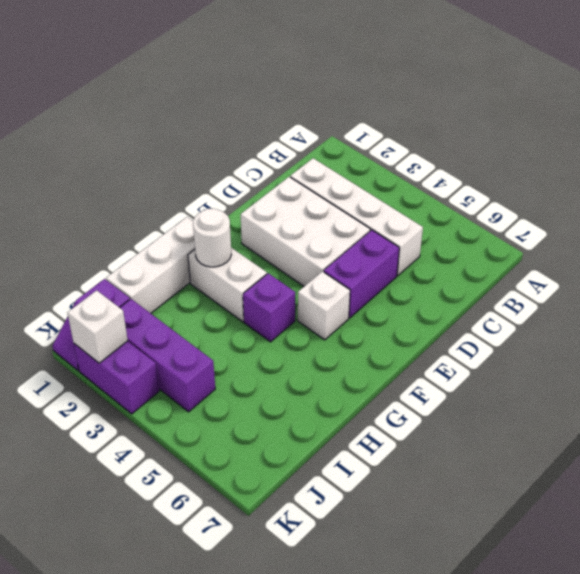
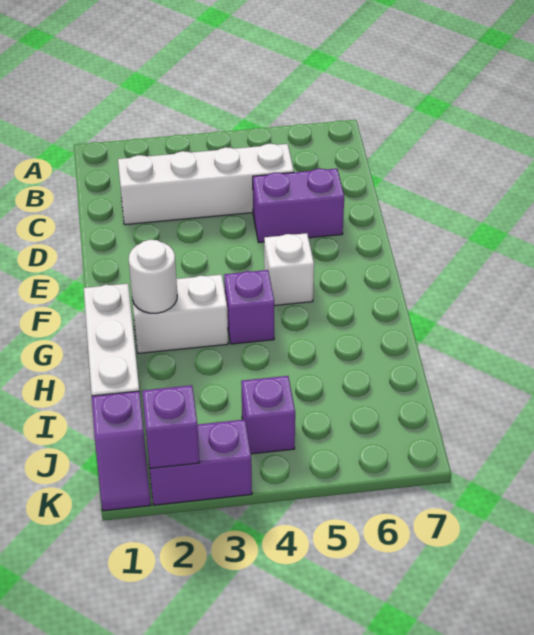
white 2x3 brick [241,177,370,286] -> none
purple 1x2 brick [324,230,399,318] -> purple 1x2 brick turned to [253,169,344,242]
purple 1x3 brick [120,299,215,412] -> purple 1x1 brick [241,376,295,454]
white 1x1 brick [67,290,128,363] -> purple 1x1 brick [142,385,200,468]

